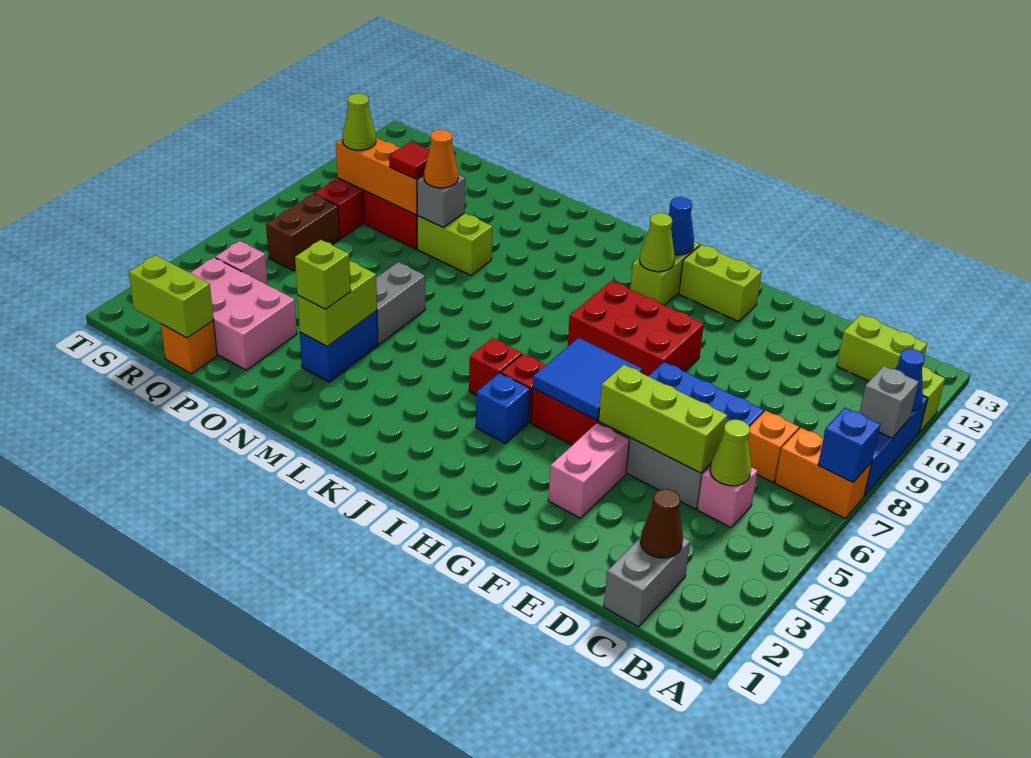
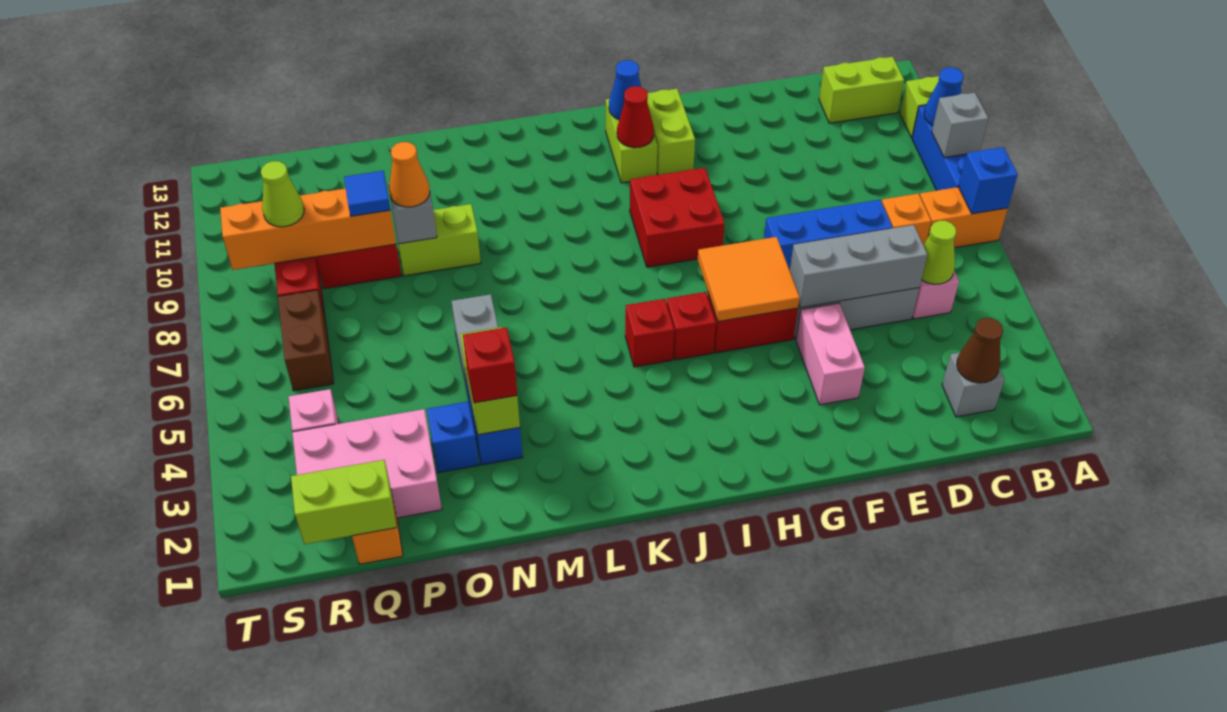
grey 1x2 brick [604,537,690,627] -> grey 1x1 brick [942,353,1005,417]
lime 1x3 brick [599,365,727,473] -> grey 1x3 brick [790,225,927,308]
blue 2x2 tile [533,338,642,420] -> orange 2x2 tile [698,237,800,322]
red 2x3 brick [567,281,704,376] -> red 2x2 brick [630,168,725,267]
lime 1x2 brick [679,245,762,322] -> lime 1x2 brick turned to [647,89,695,175]
blue 1x1 brick [476,373,530,443] -> blue 1x1 brick moved to [427,401,479,473]
lime 1x1 cone [640,213,675,272] -> red 1x1 cone [617,86,654,148]
lime 1x1 brick [295,240,351,309] -> red 1x1 brick [463,327,517,403]
orange 1x3 brick [336,138,424,215] -> orange 1x4 brick [220,188,396,270]
red 1x1 tile [389,141,430,179] -> blue 1x1 tile [344,171,390,216]

